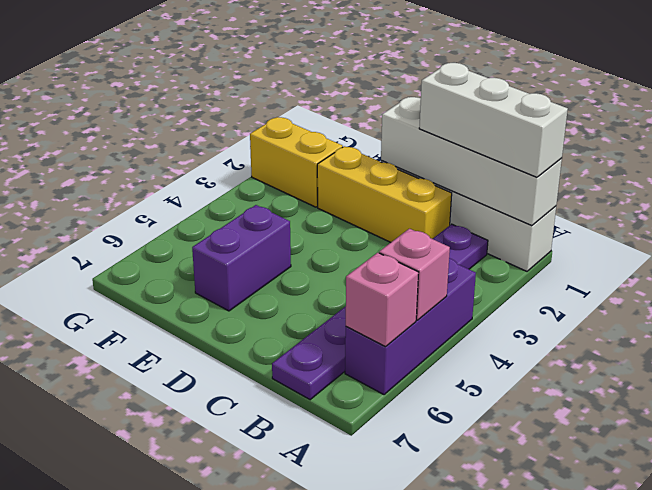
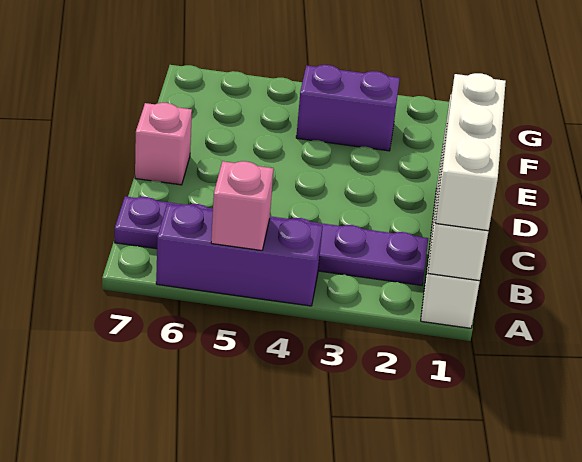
pink 1x1 brick [346,253,418,347] -> pink 1x1 brick moved to [135,103,192,185]
yellow 1x3 brick [317,146,452,243] -> none
purple 1x2 brick [192,205,291,311] -> purple 1x2 brick moved to [296,65,400,151]
yellow 1x2 brick [250,117,343,207] -> none

